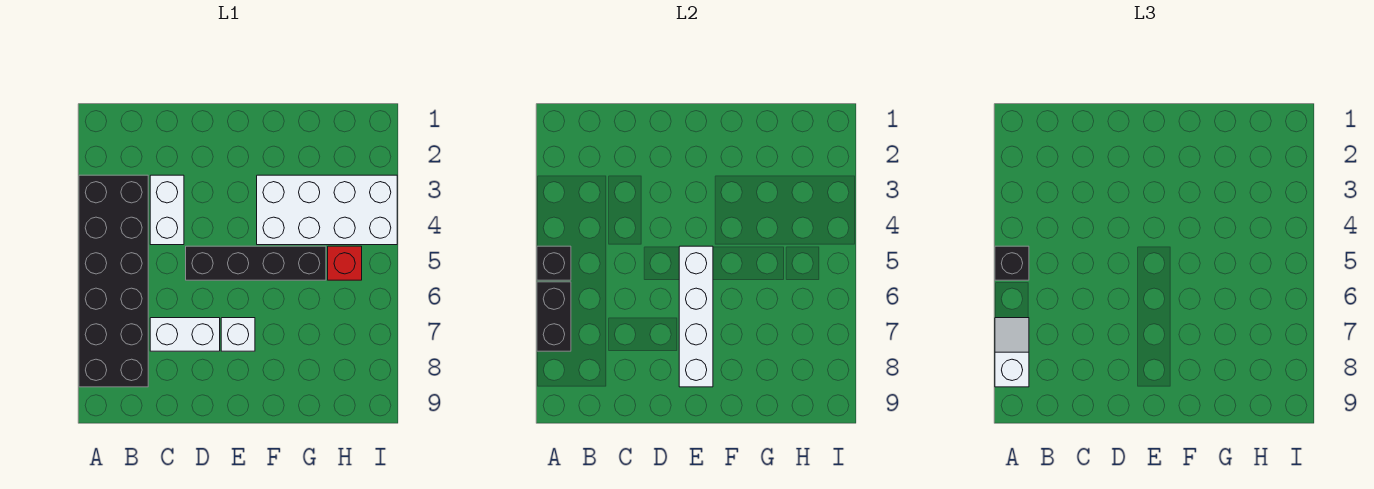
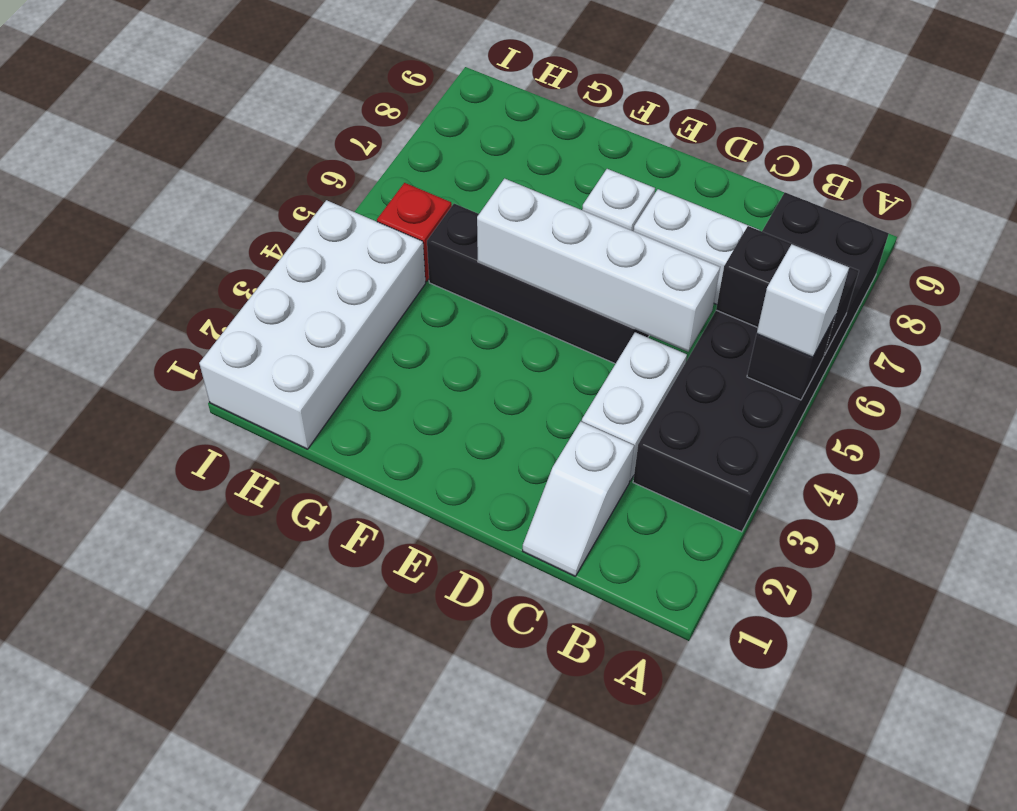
black 1x1 brick [995,246,1029,280] -> white 1x1 brick [757,244,849,357]
black 1x2 brick [537,282,571,351] -> black 1x2 brick turned to [716,226,859,355]
white 1x2 slope [995,318,1029,387] -> white 1x2 slope moved to [523,421,634,576]
white 1x4 brick [679,246,713,387] -> white 1x4 brick turned to [477,179,720,352]
white 2x4 brick [257,175,397,245] -> white 2x4 brick turned to [199,200,426,449]

